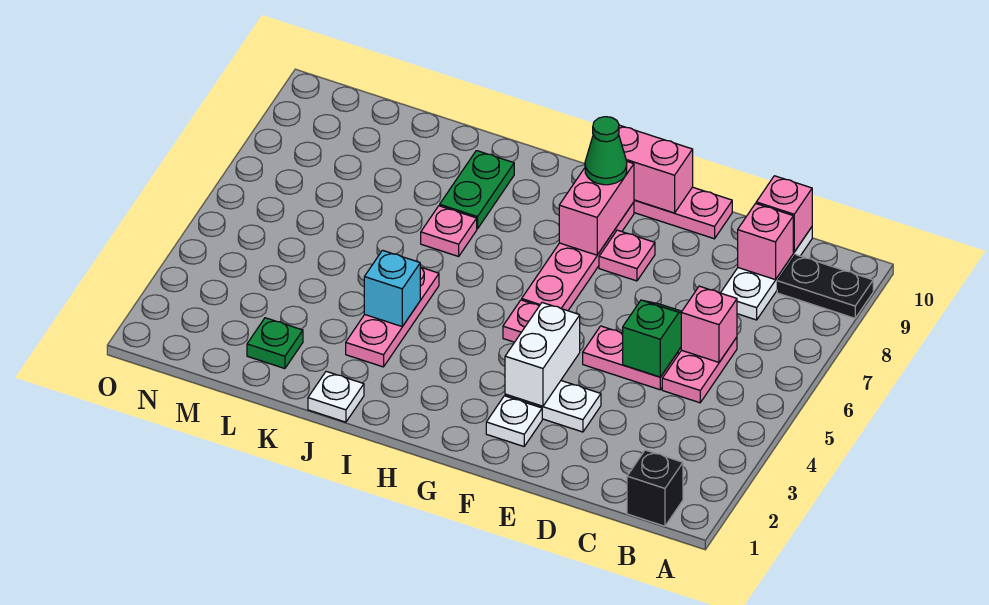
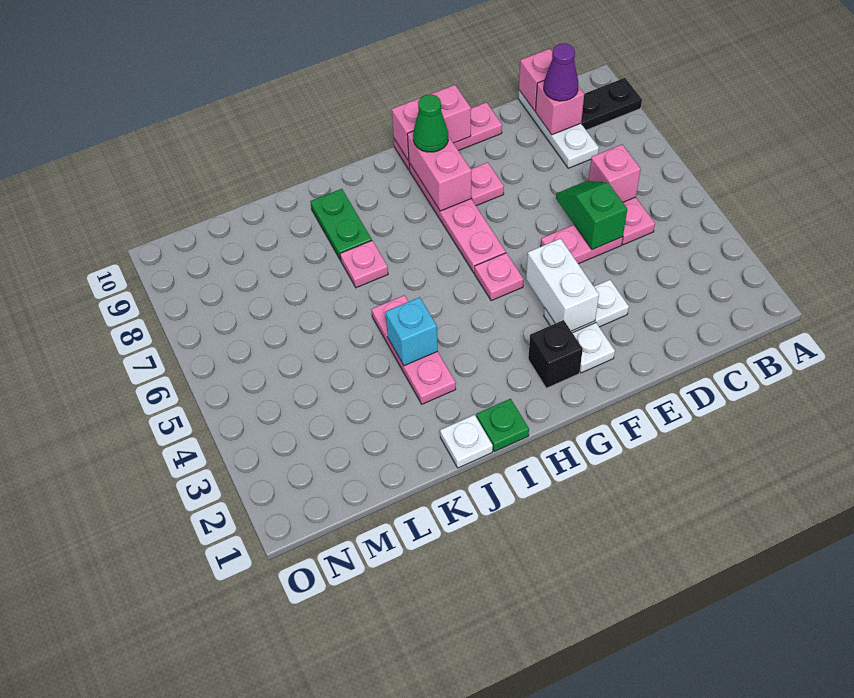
black 1x1 brick [627,450,683,526] -> black 1x1 brick moved to [528,320,583,388]
none -> purple 1x1 cone [544,43,578,101]
green 1x1 plate [247,318,303,369] -> green 1x1 plate moved to [476,399,529,452]

